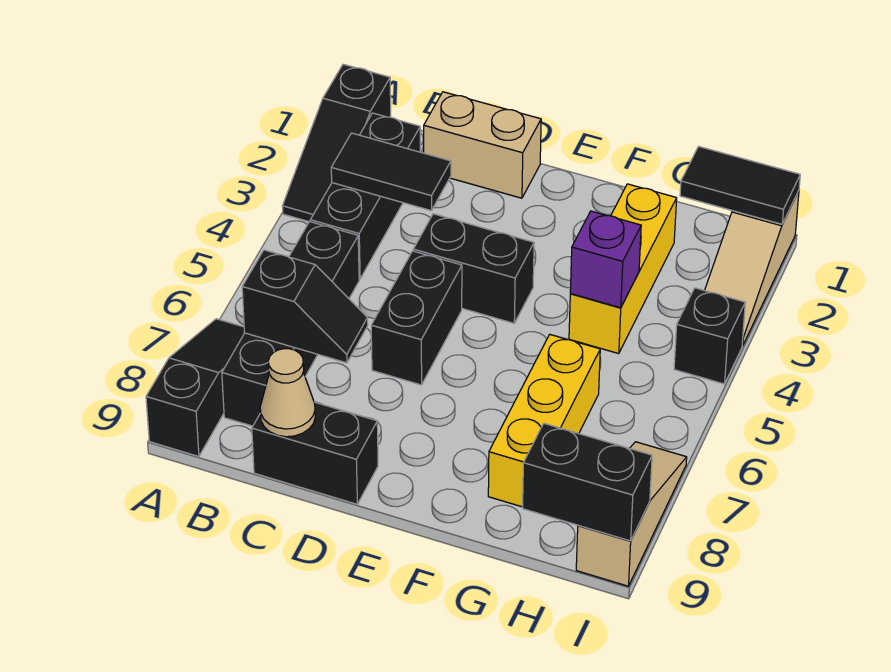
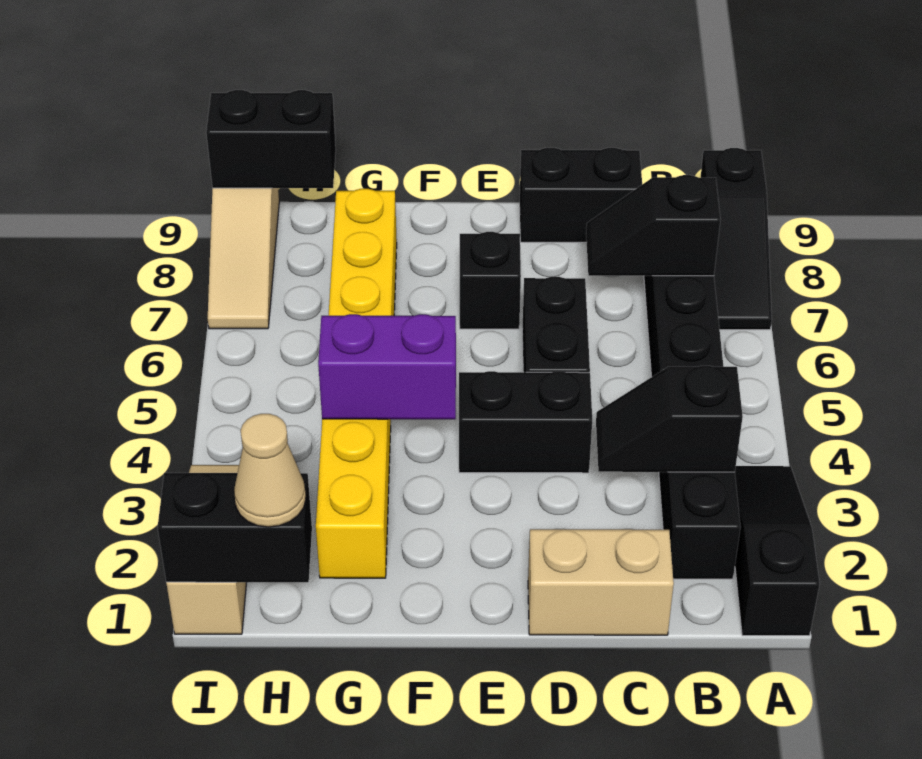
black 1x2 tile [331,133,451,211] -> black 1x2 slope [596,366,743,472]
tan 1x1 cone [260,349,315,437] -> tan 1x1 cone moved to [234,414,306,527]
purple 1x1 brick [570,211,641,308] -> purple 1x2 brick [318,314,456,419]
black 1x2 tile [680,146,800,224] -> black 1x2 brick [158,473,312,583]
black 1x1 brick [674,288,745,384] -> black 1x1 brick moved to [460,232,521,329]

